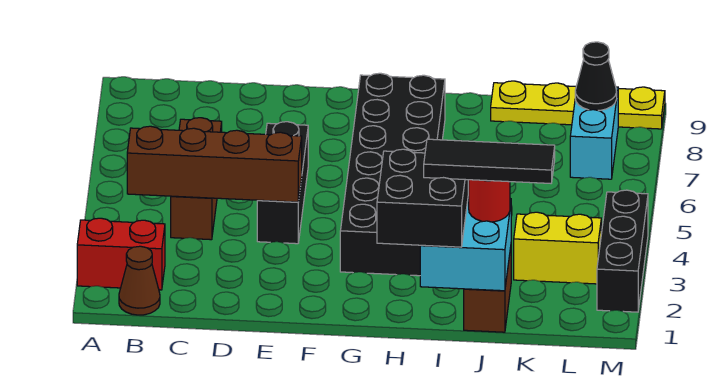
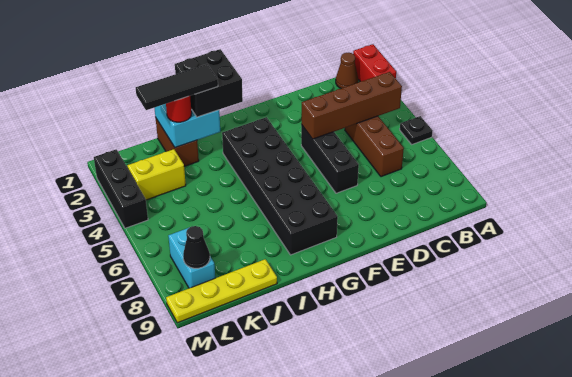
red 1x2 brick [77,218,165,290] -> red 1x2 brick turned to [353,44,396,82]
none -> black 1x1 plate [400,116,432,144]

